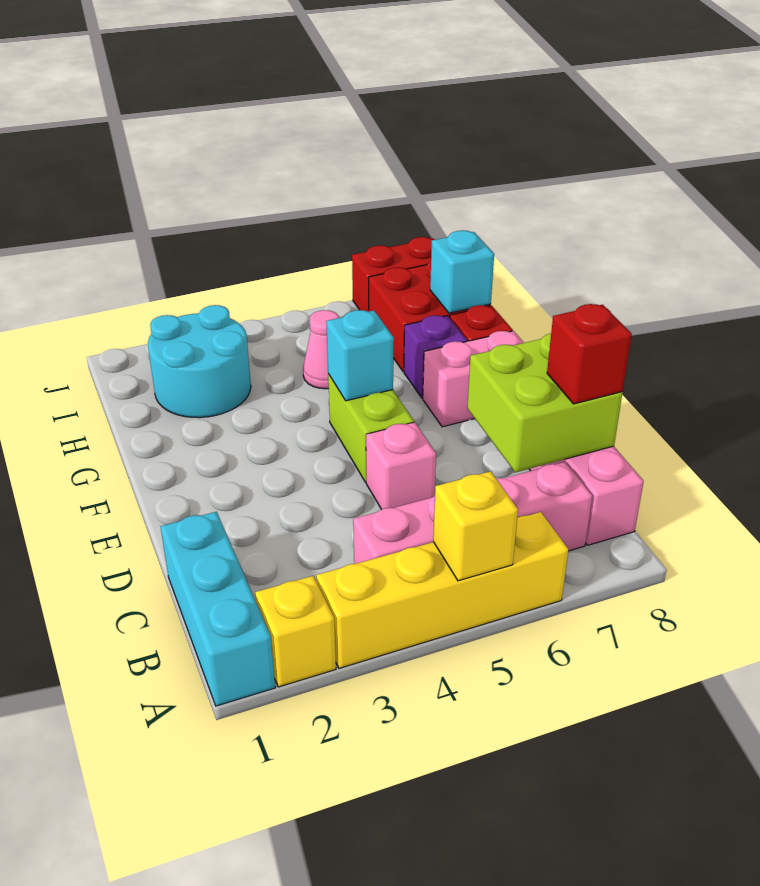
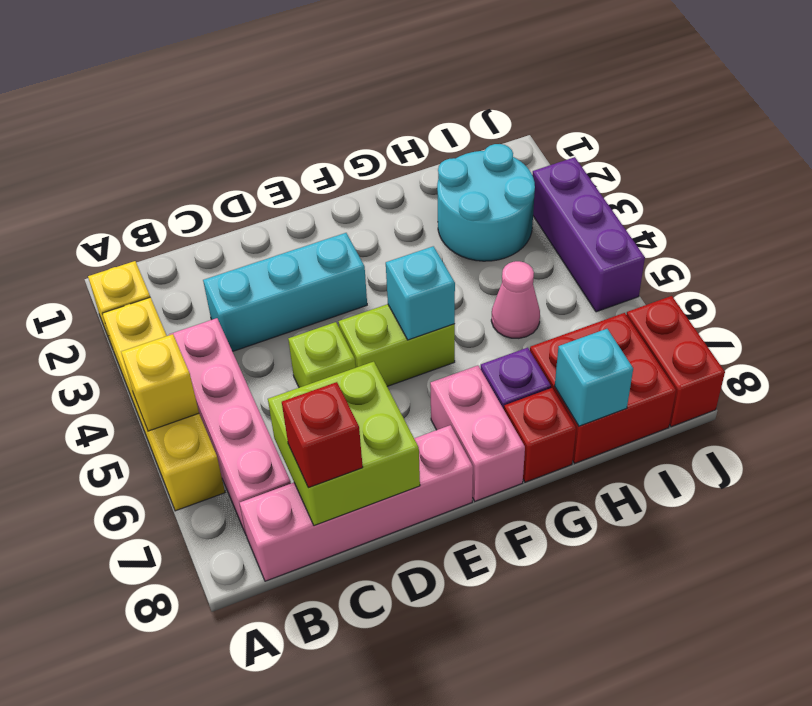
cyan 1x3 brick [161,512,275,706] -> cyan 1x3 brick moved to [203,233,367,352]
pink 1x1 brick [366,422,436,509] -> lime 1x1 brick [288,322,356,388]
none -> purple 1x3 brick [532,157,645,312]

